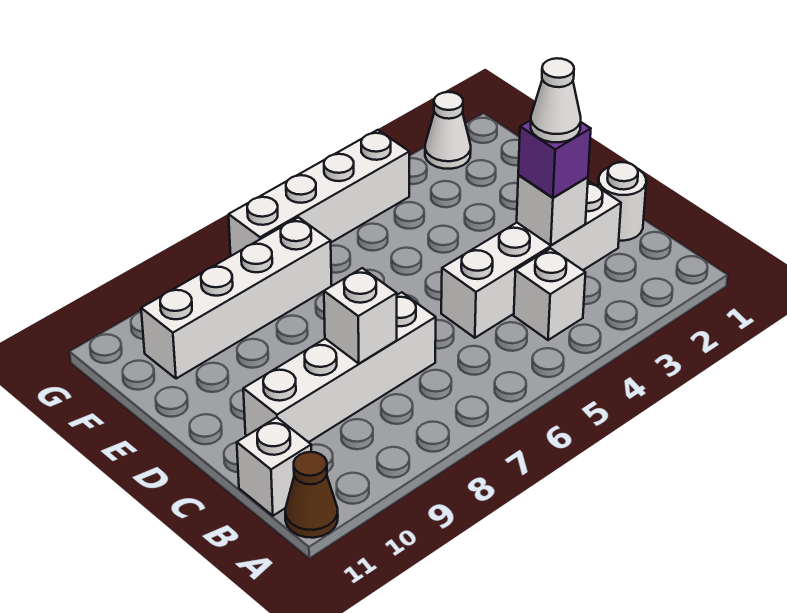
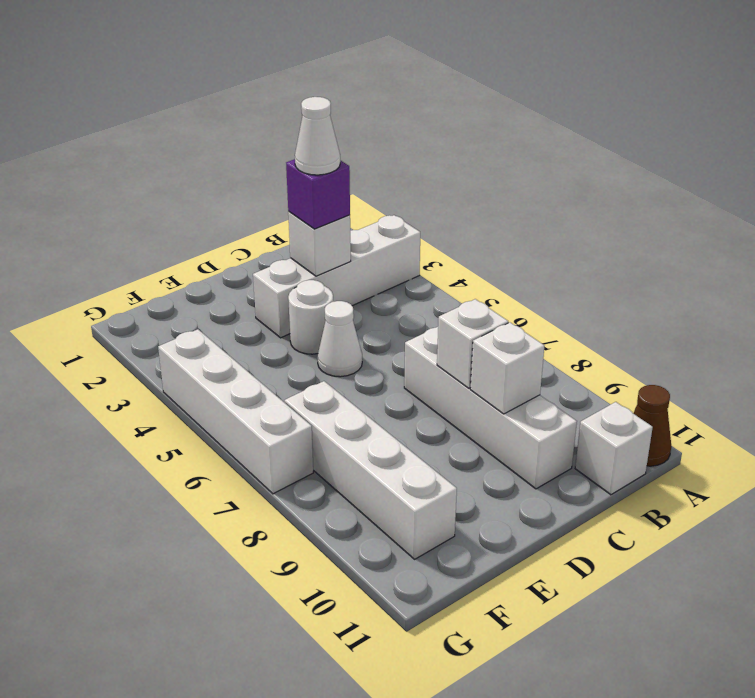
white 1x1 brick [514,248,586,340] -> white 1x1 brick moved to [470,322,544,414]
white 1x1 round brick [598,162,646,241] -> white 1x1 round brick moved to [288,280,333,354]
white 1x4 brick [441,181,621,338] -> white 1x4 brick turned to [253,215,420,338]
white 1x1 cone [425,92,471,169] -> white 1x1 cone moved to [318,301,362,377]

